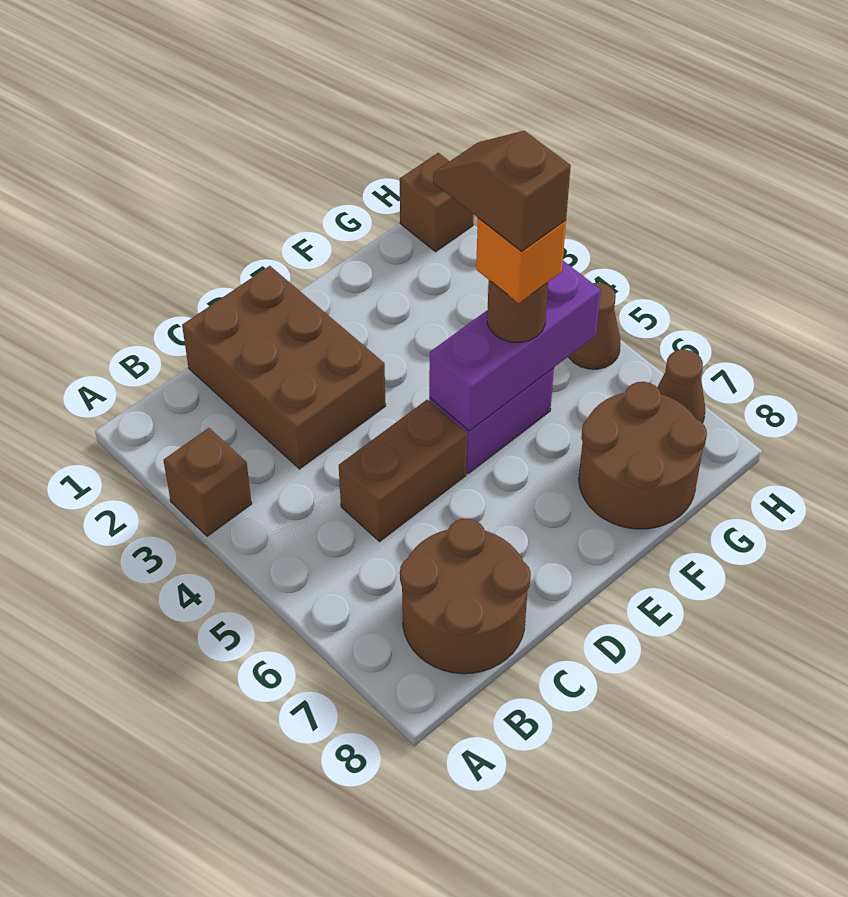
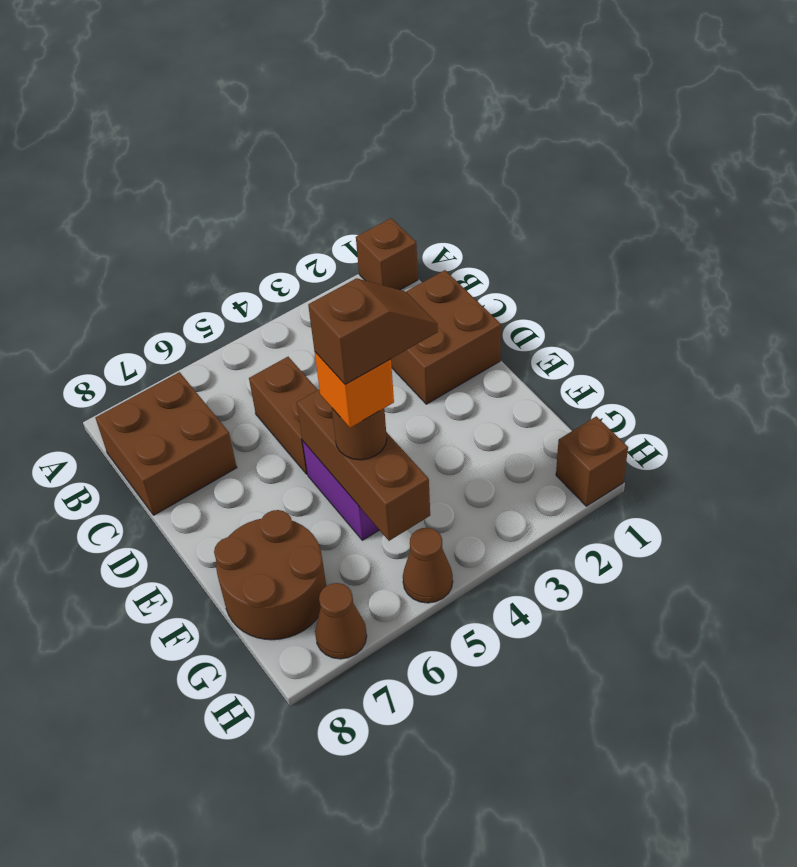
brown 1x1 brick [163,428,252,536] -> brown 1x1 brick moved to [356,218,418,290]
brown 2x2 round brick [400,519,531,674] -> brown 2x2 brick [95,372,237,515]
brown 2x3 brick [182,266,386,469] -> brown 2x2 brick [391,270,501,404]
purple 1x3 brick [429,261,601,431] -> brown 1x3 brick [297,389,430,541]

